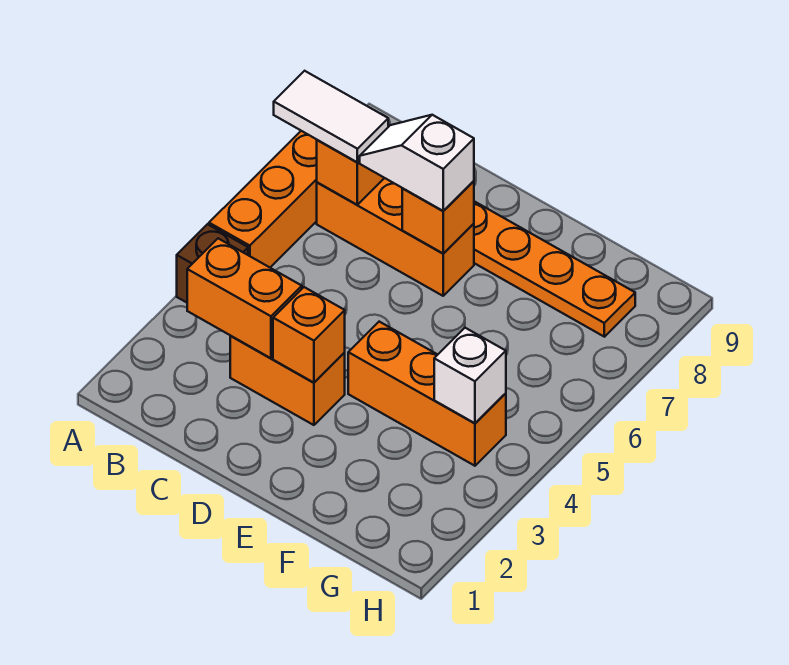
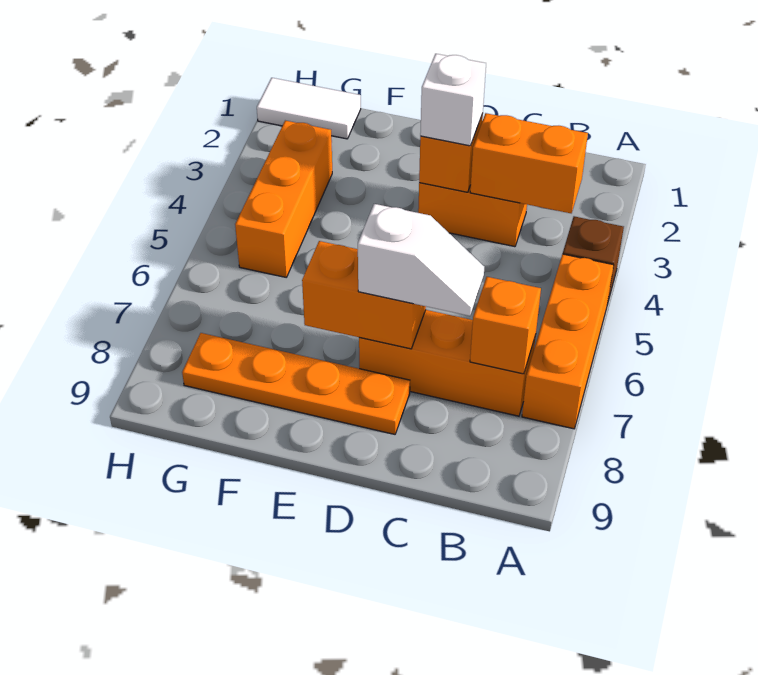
white 1x2 tile [274,71,388,163] -> white 1x2 tile moved to [257,78,361,139]
orange 1x1 brick [402,181,474,254] -> orange 1x2 brick [302,241,426,349]
orange 1x3 brick [348,322,506,466] -> orange 1x3 brick turned to [235,121,332,277]
white 1x1 brick [434,328,506,423] -> white 1x1 brick moved to [420,54,486,146]

